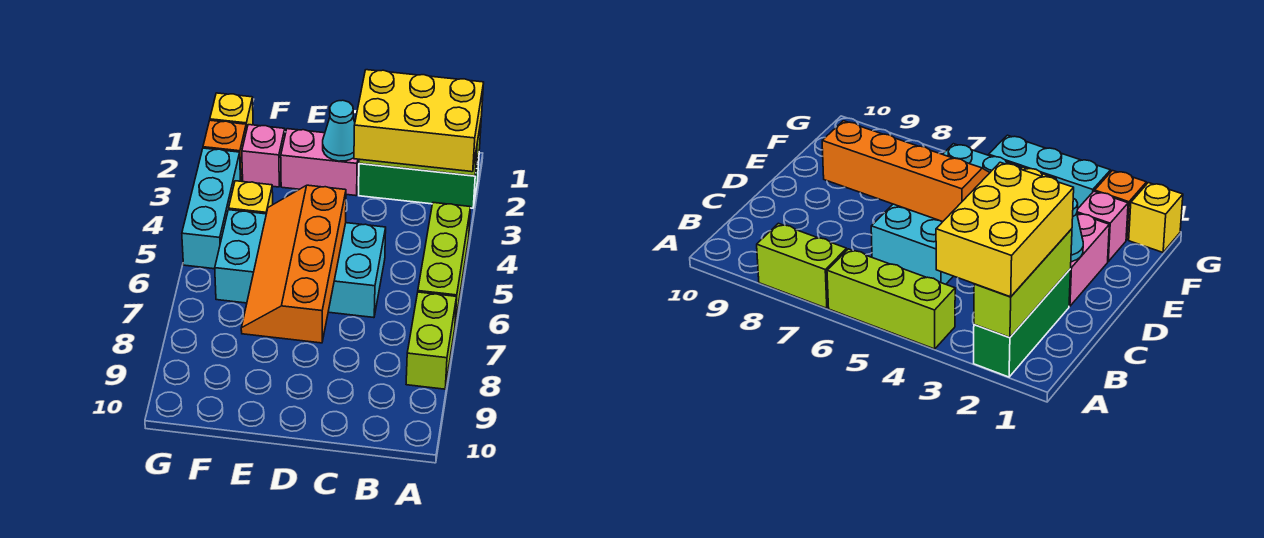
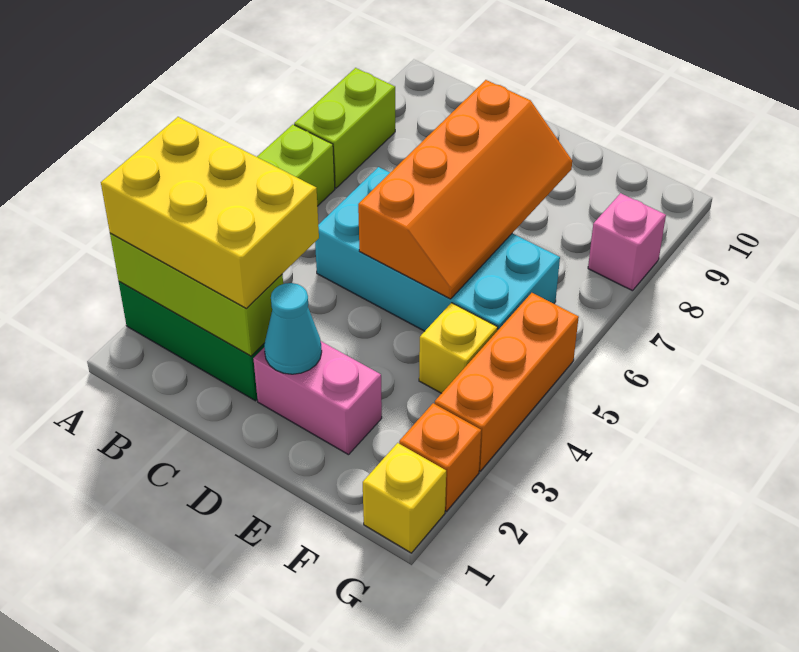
pink 1x1 brick [242,125,285,187] -> pink 1x1 brick moved to [588,193,666,291]
cyan 1x3 brick [182,148,240,269] -> orange 1x3 brick [435,293,579,471]

